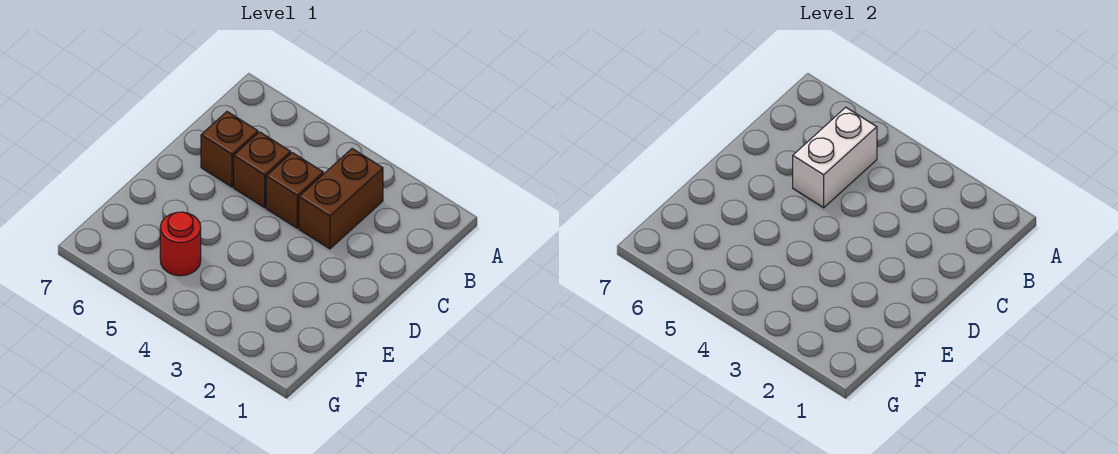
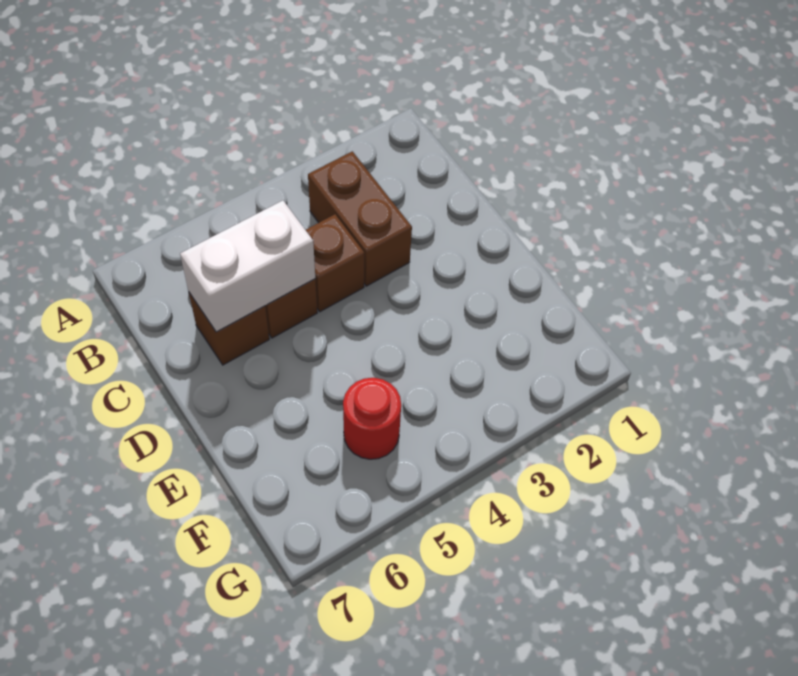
white 1x2 brick [793,107,877,208] -> white 1x2 brick turned to [180,201,315,332]

